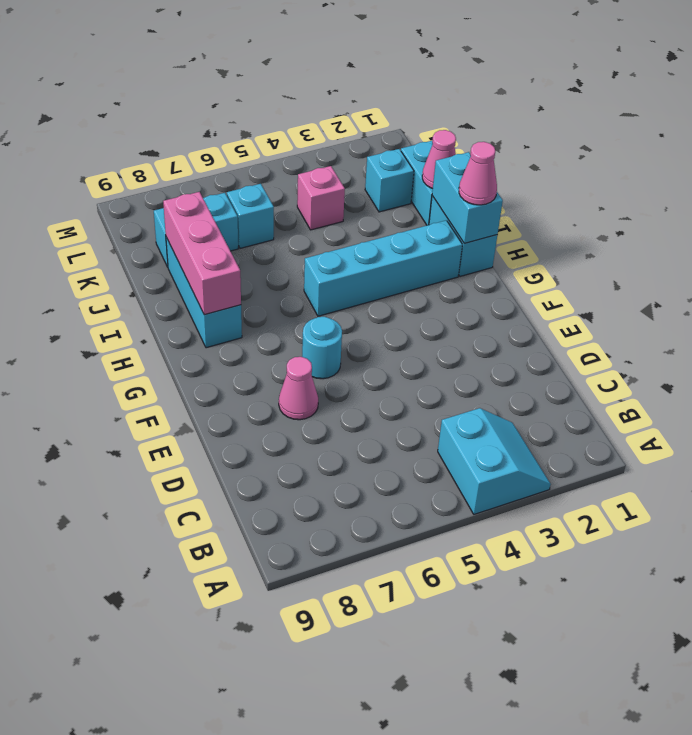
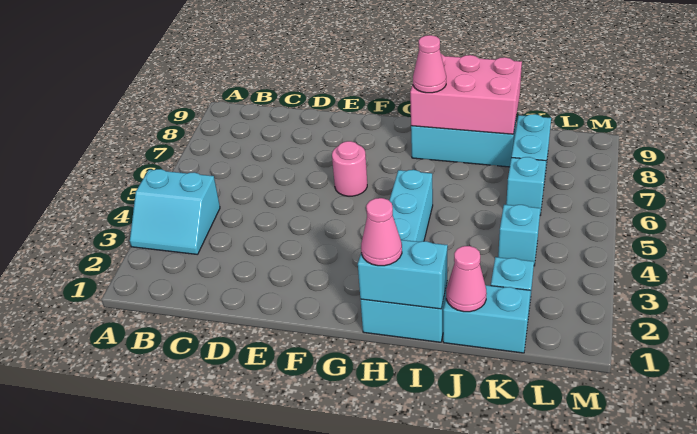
pink 1x1 cone [279,357,318,420] -> pink 1x1 cone moved to [413,35,446,93]
cyan 1x1 round brick [302,317,342,379] -> pink 1x1 round brick [332,141,367,196]
pink 1x3 brick [163,192,241,315] -> pink 2x3 brick [410,54,522,134]
pink 1x1 brick [297,166,345,230] -> cyan 1x1 brick [498,205,540,266]

